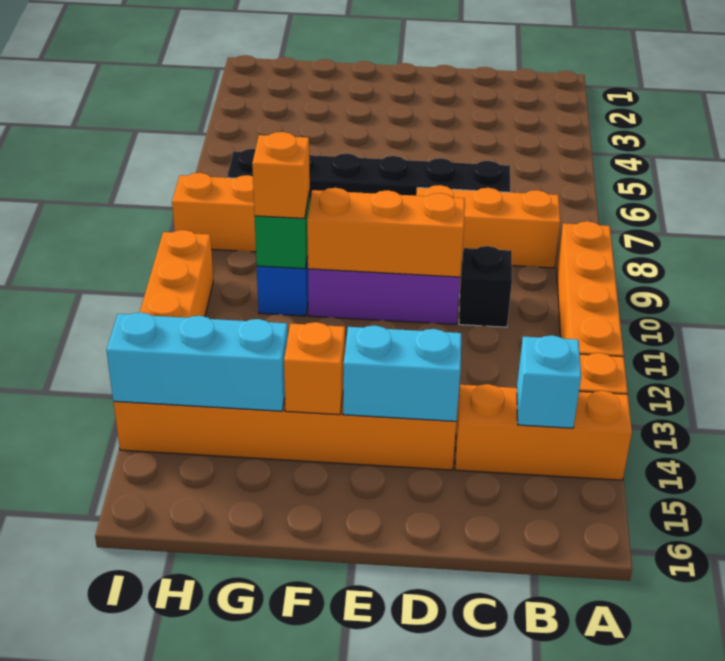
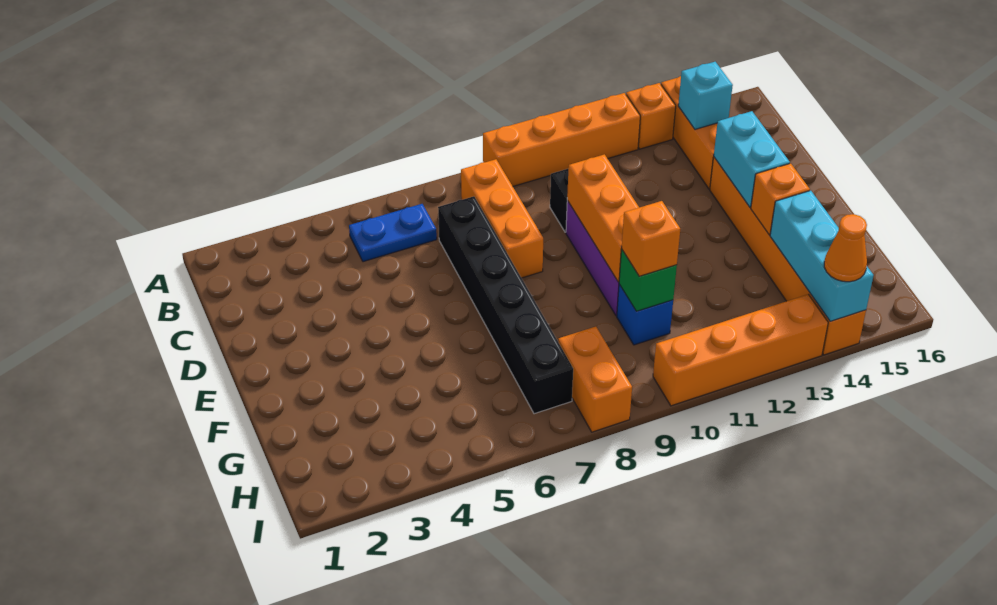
none -> blue 1x2 plate [349,204,437,262]
none -> orange 1x1 cone [824,214,867,282]

